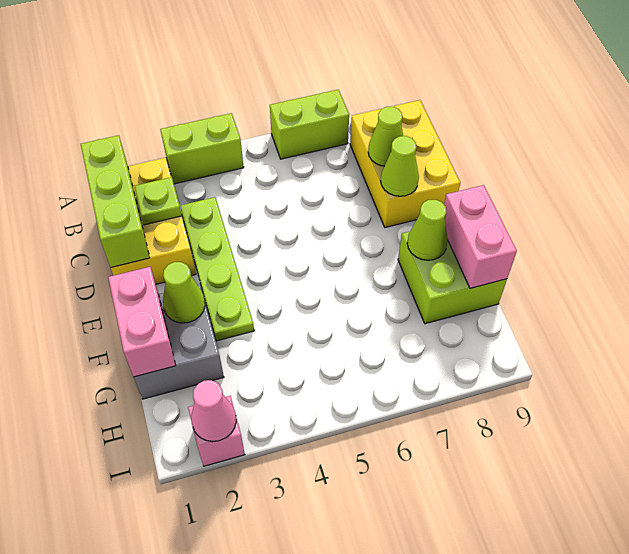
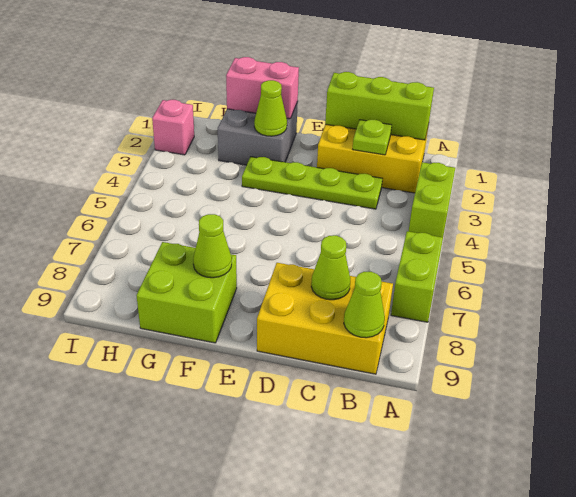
lime 1x1 cone [381,136,419,196] -> lime 1x1 cone moved to [344,272,385,338]
pink 1x2 brick [444,185,517,288] -> none
pink 1x1 cone [191,380,236,442] -> none

